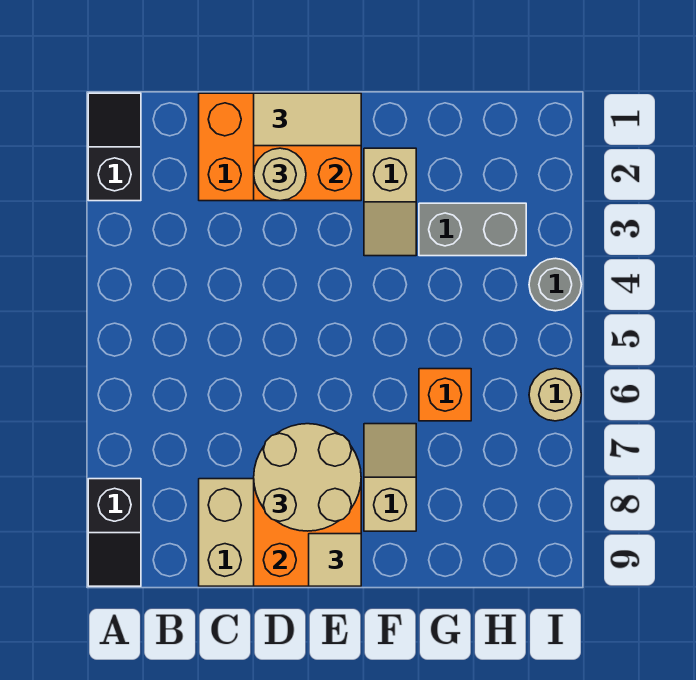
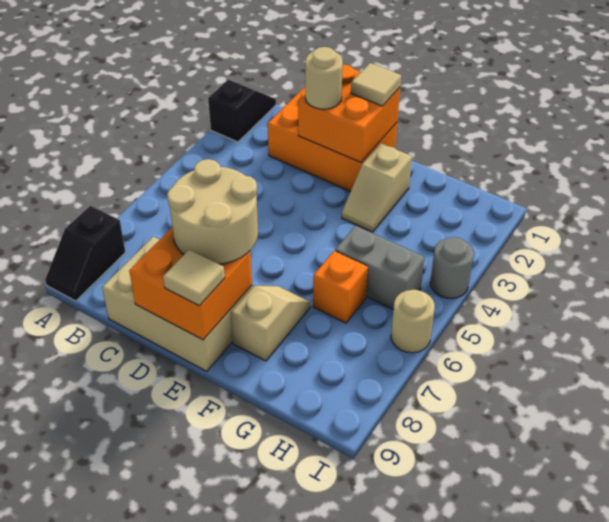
tan 1x2 tile [254,93,361,146] -> tan 1x1 tile [351,63,401,106]
grey 1x2 brick [419,203,526,256] -> grey 1x2 brick moved to [335,226,425,309]

